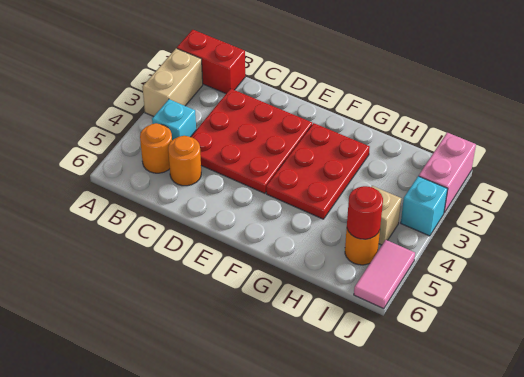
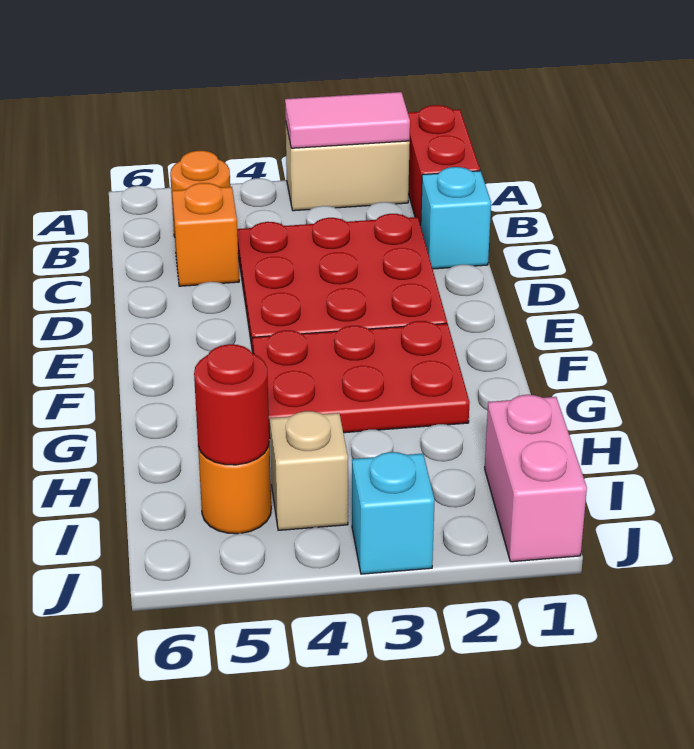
cyan 1x1 brick [152,99,196,140] -> cyan 1x1 brick moved to [421,167,491,269]
orange 1x1 round brick [168,136,201,186] -> orange 1x1 brick [172,183,239,286]
pink 1x2 brick [419,133,476,213] -> pink 1x2 brick turned to [485,395,587,562]
pink 1x2 tile [354,240,415,309] -> pink 1x2 tile moved to [285,92,410,148]

